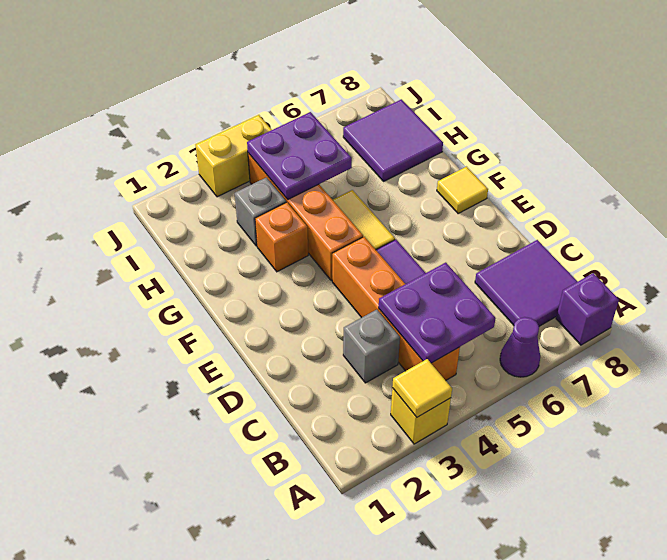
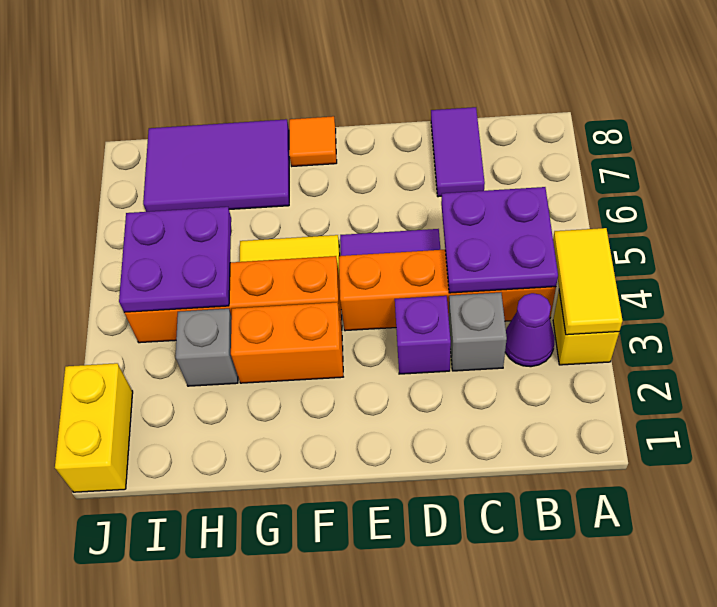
yellow 1x1 tile [392,359,452,417] -> yellow 1x2 tile [553,228,623,335]
purple 1x1 cone [500,317,540,377] -> purple 1x1 cone moved to [505,293,555,367]
purple 1x1 brick [556,273,619,345] -> purple 1x1 brick moved to [395,296,451,374]
purple 2x2 tile [475,240,578,326] -> purple 1x2 tile [431,107,485,197]
yellow 1x1 tile [437,167,488,214] -> orange 1x1 tile [289,116,337,166]
orange 1x1 brick [255,202,308,272] -> orange 1x2 brick [231,302,343,383]
purple 2x2 tile [343,99,443,181] -> purple 2x3 tile [143,119,289,212]
yellow 1x2 brick [196,115,272,197] -> yellow 1x2 brick moved to [55,363,133,492]

